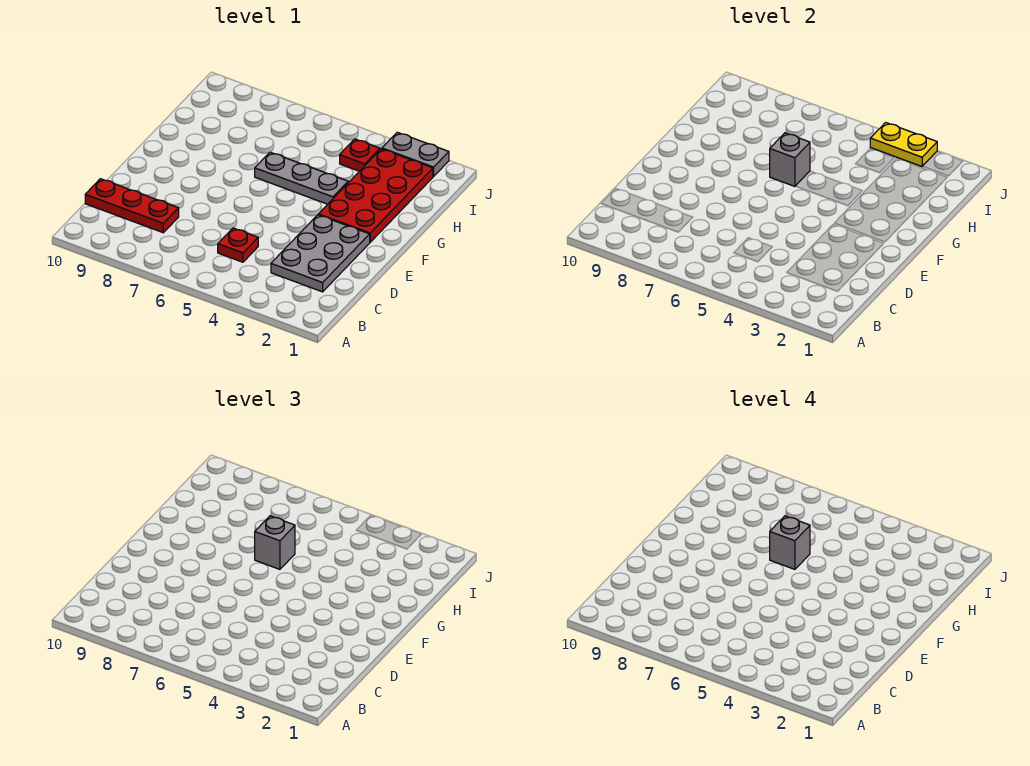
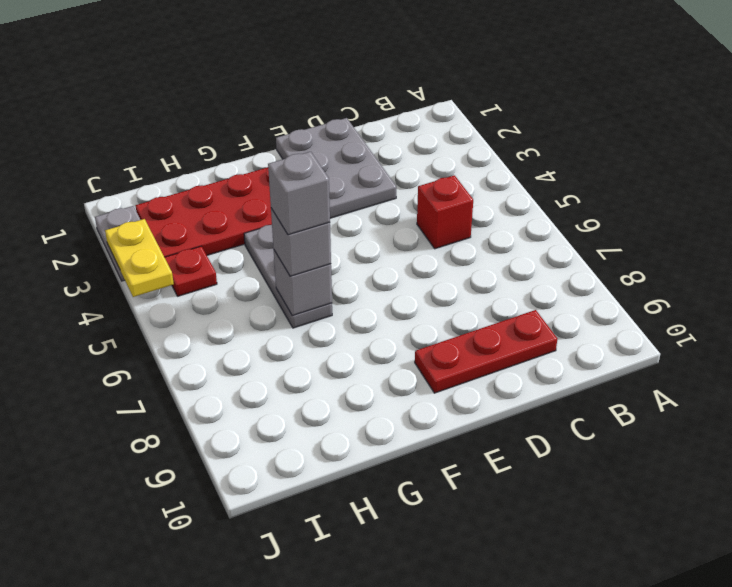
grey 2x3 plate [271,215,370,292] -> grey 2x3 plate turned to [276,118,396,218]
red 1x1 plate [218,228,258,262] -> red 1x1 brick [417,175,473,249]
red 1x3 plate [85,179,179,233] -> red 1x3 plate turned to [415,310,557,393]

